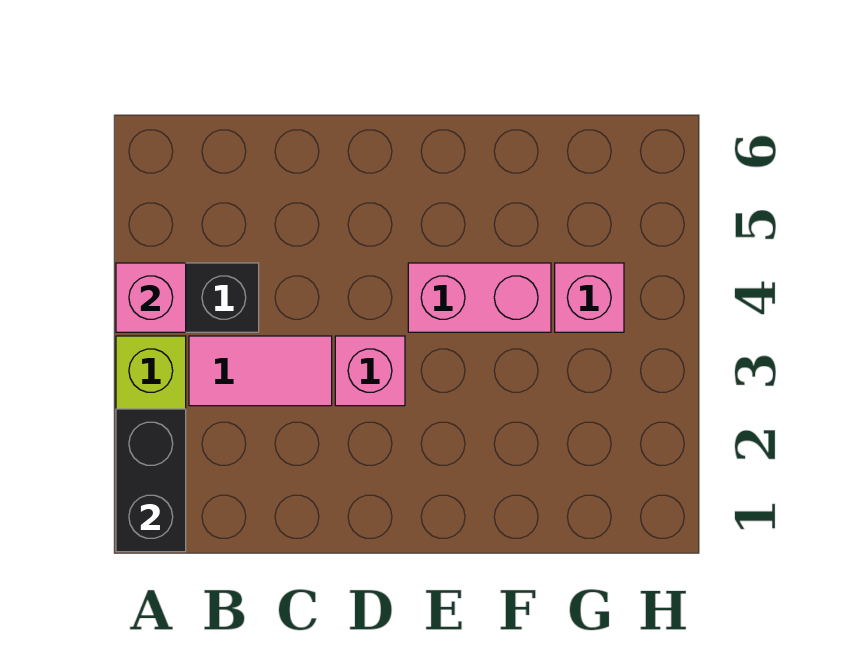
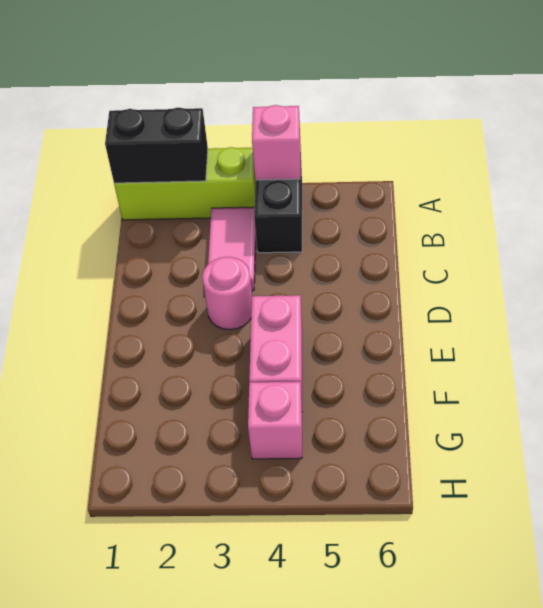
pink 1x1 brick [335,336,405,406] -> pink 1x1 round brick [202,257,252,330]

